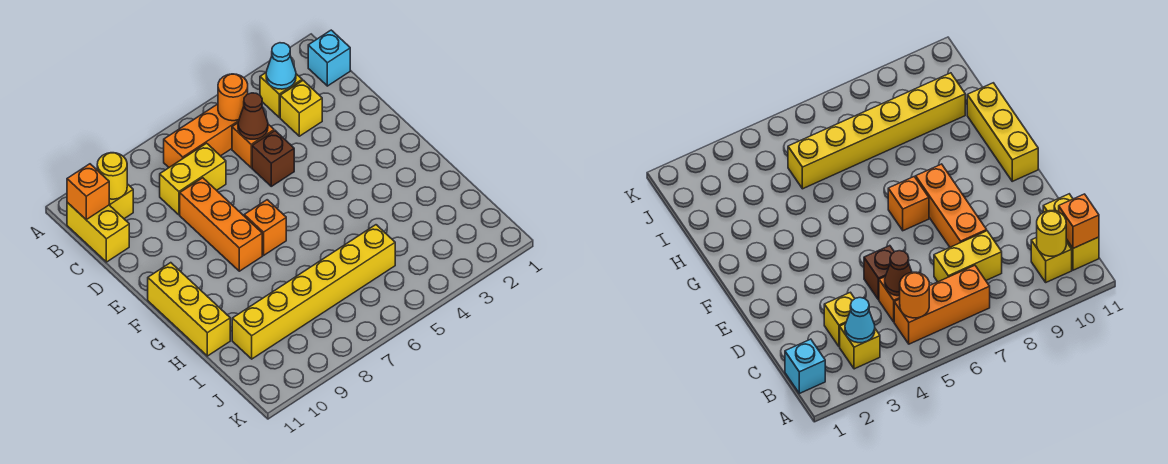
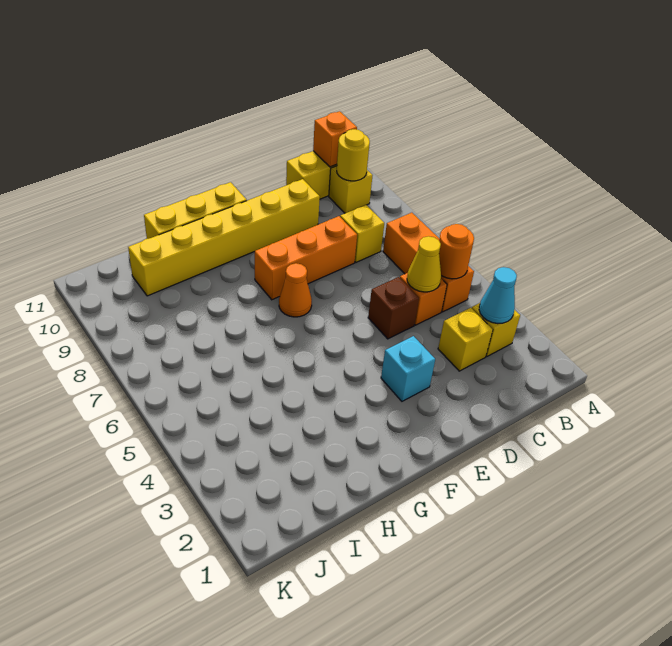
cyan 1x1 brick [308,30,350,86] -> cyan 1x1 brick moved to [381,336,435,401]
brown 1x1 cone [238,93,268,139] -> yellow 1x1 cone [407,236,441,292]
yellow 1x2 brick [160,143,226,215] -> yellow 1x1 brick [340,205,384,262]
orange 1x1 brick [244,200,286,255] -> orange 1x1 cone [279,263,312,317]
yellow 1x6 brick [232,225,395,359] -> yellow 1x6 brick turned to [128,179,320,296]

